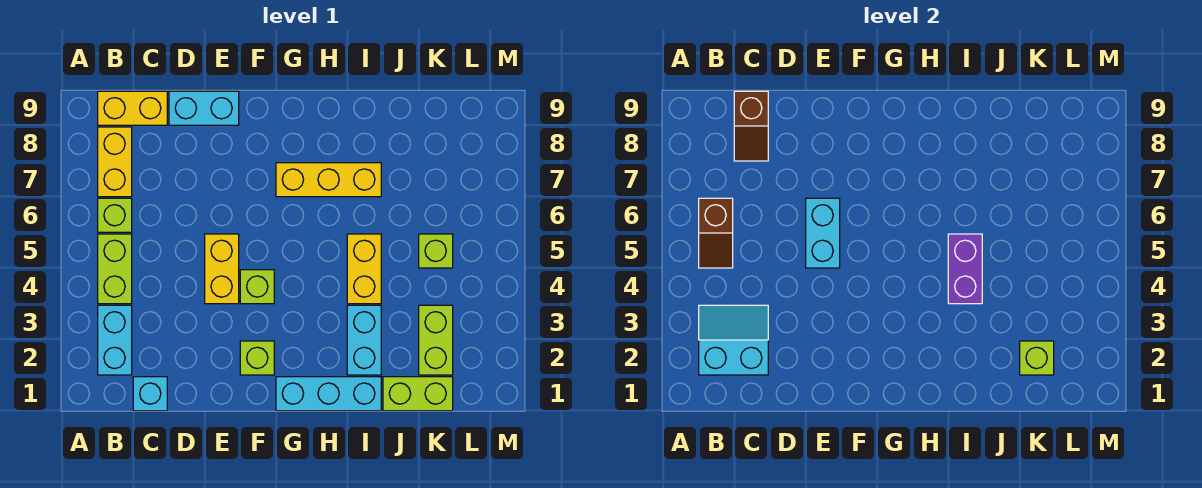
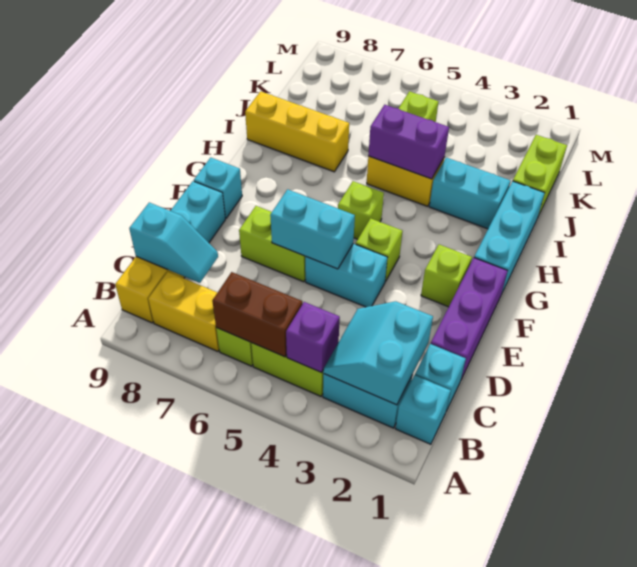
none -> cyan 1x1 brick [395,375,451,444]
none -> purple 1x1 brick [286,302,340,373]
brown 1x2 slope [699,198,733,268] -> brown 1x2 brick [212,272,302,357]
brown 1x2 slope [734,91,768,161] -> cyan 1x2 slope [129,203,218,283]
none -> purple 1x3 brick [431,258,508,379]
yellow 1x2 brick [205,234,239,304] -> cyan 1x2 brick [305,244,387,307]
none -> cyan 1x1 brick [194,158,242,218]
yellow 1x3 brick [276,163,381,197] -> yellow 1x3 brick turned to [245,91,349,172]
lime 1x2 brick [419,305,453,375] -> lime 1x2 brick moved to [239,206,306,282]
lime 1x1 brick [1020,341,1054,375] -> lime 1x1 brick moved to [338,181,384,239]

